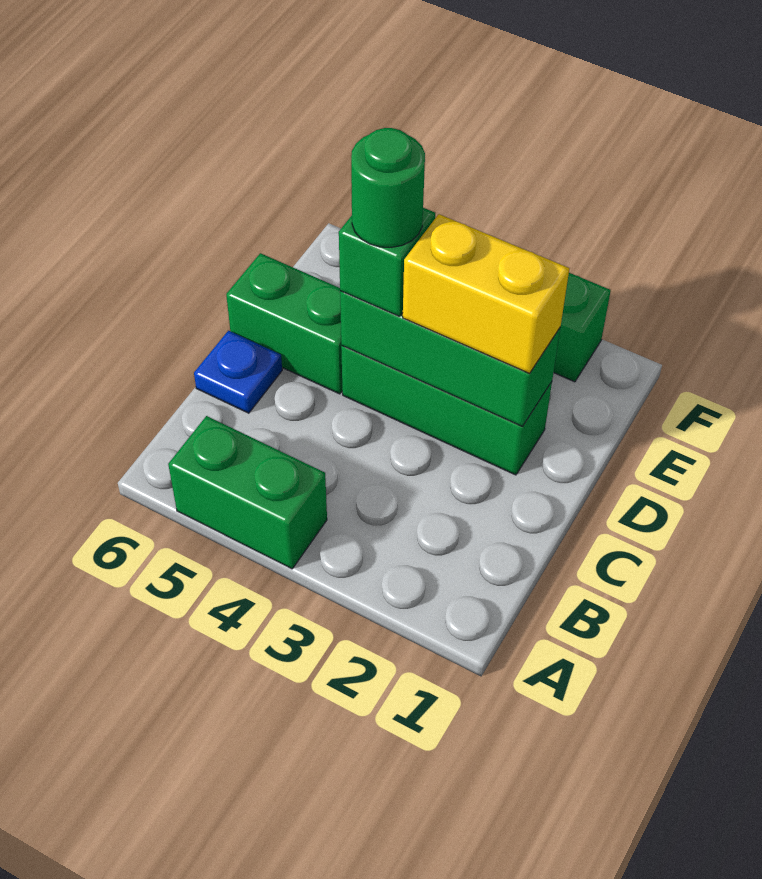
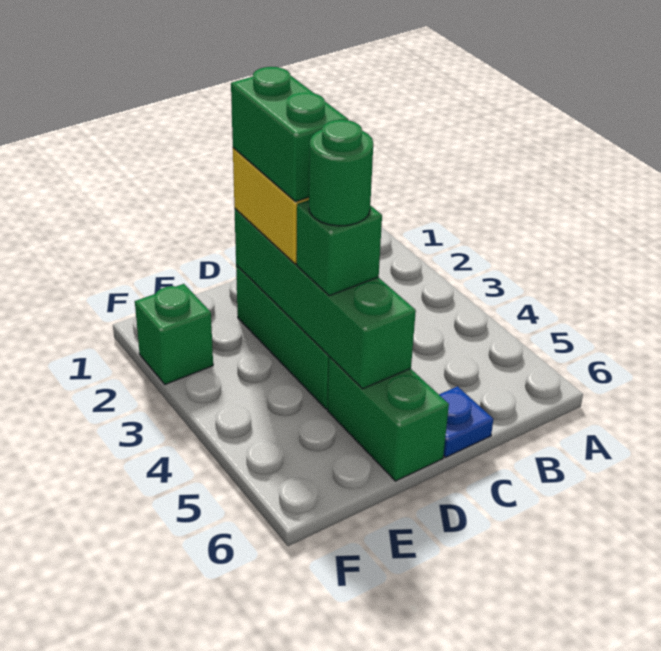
green 1x2 brick [168,416,327,569] -> green 1x2 brick moved to [231,67,348,201]
green 1x3 brick [340,291,560,427] -> green 1x4 brick [235,209,416,389]

